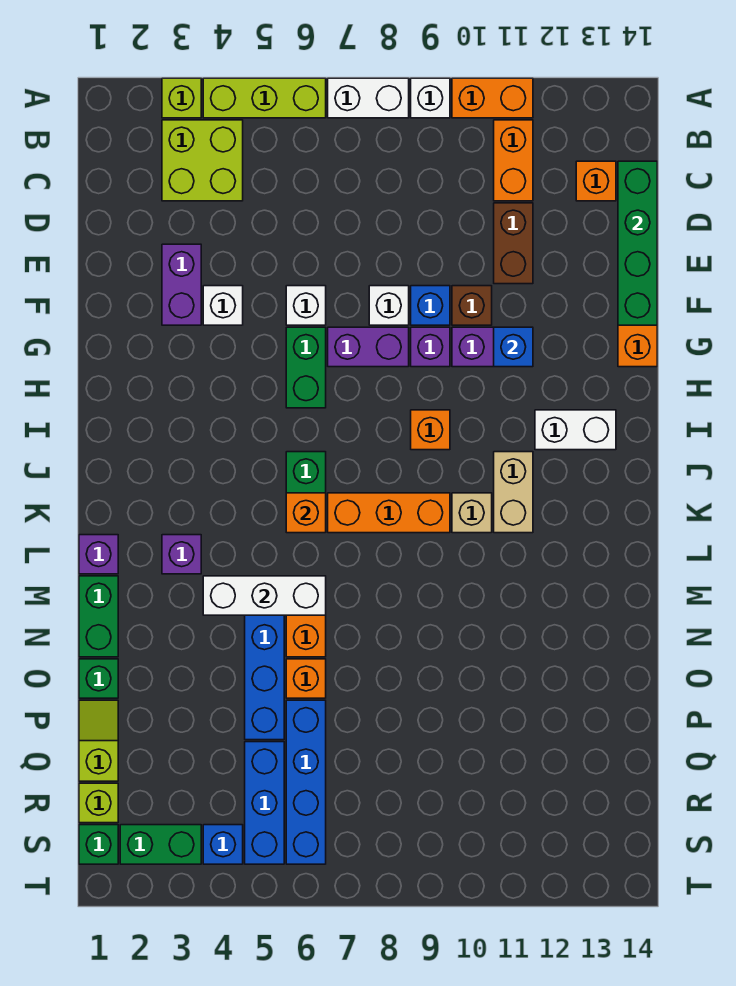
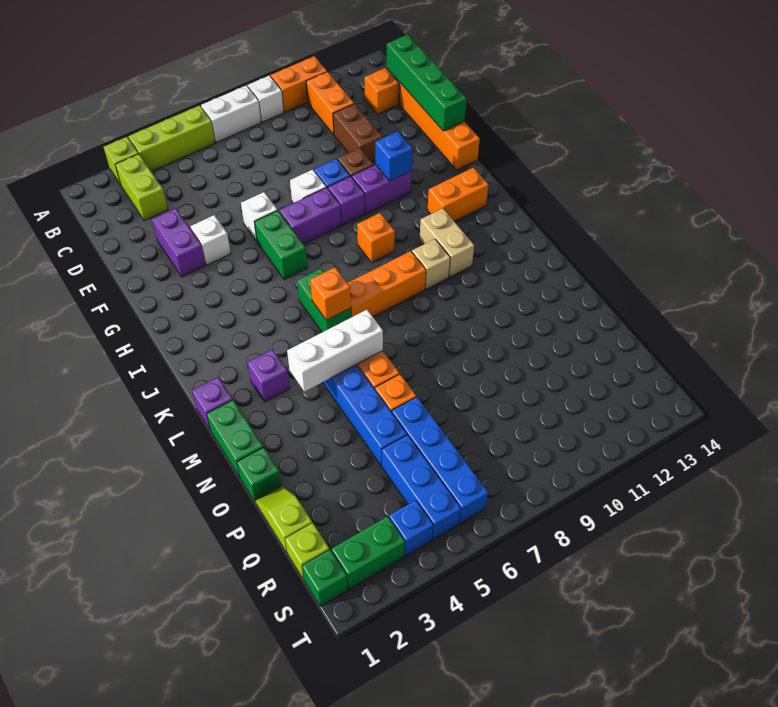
lime 2x2 brick [162,120,243,201] -> lime 1x2 brick [115,154,168,221]
white 1x2 brick [535,410,616,450] -> orange 1x2 brick [427,168,488,221]

